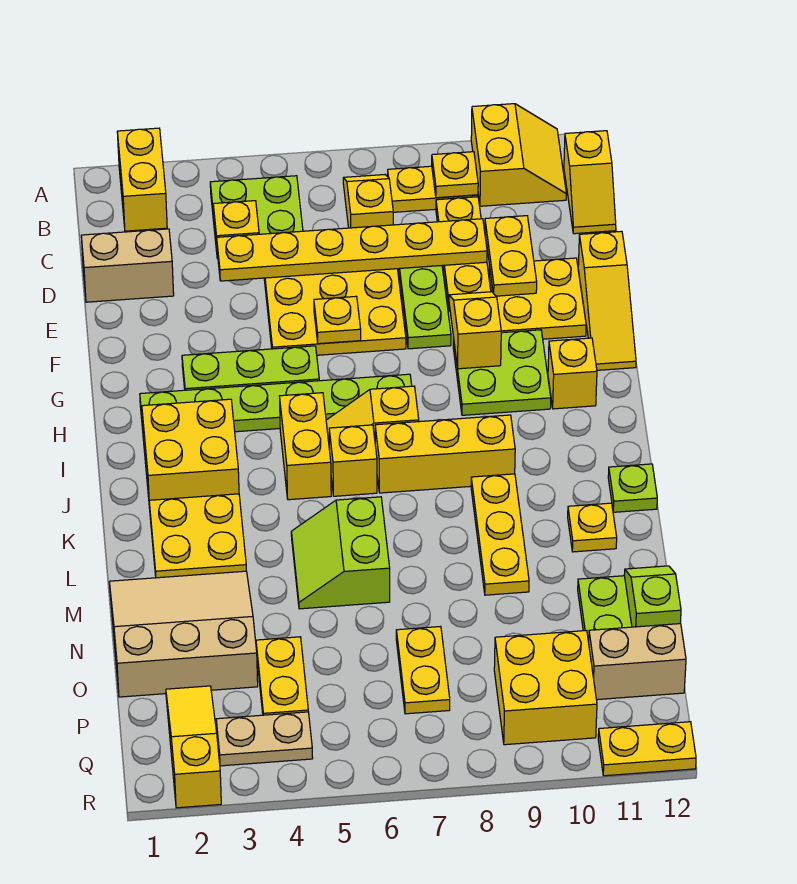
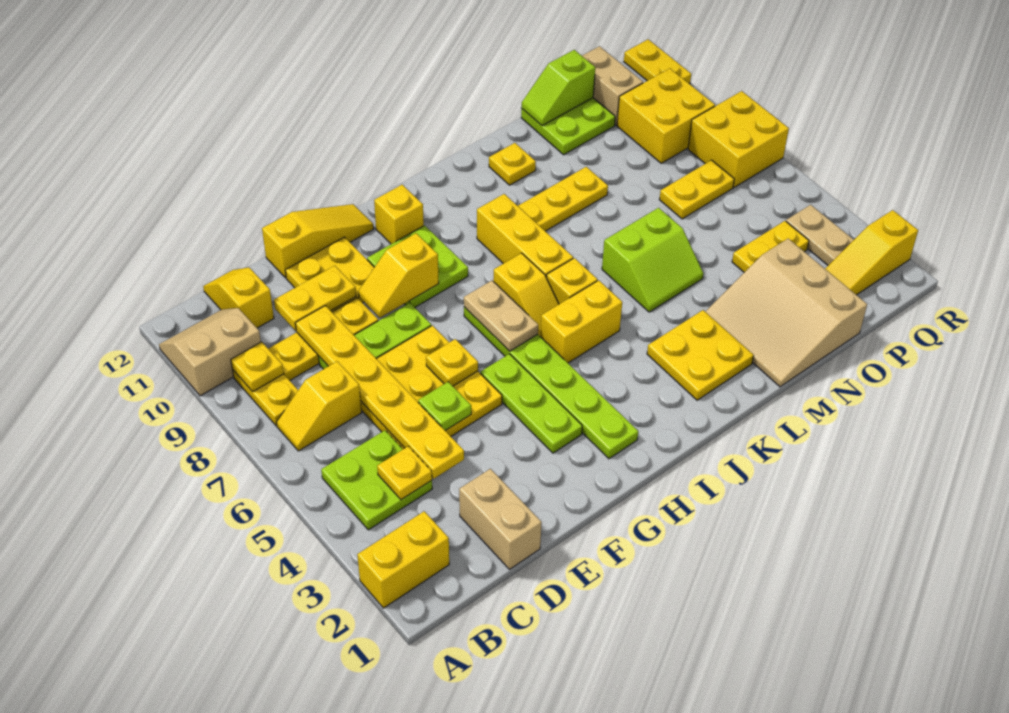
yellow 2x2 slope [471,104,567,206] -> tan 2x2 slope [159,308,261,396]
yellow 1x2 slope [564,131,616,234] -> yellow 1x2 slope turned to [203,268,274,328]
none -> tan 1x2 plate [464,281,538,351]
yellow 2x2 brick [142,399,239,507] -> yellow 2x2 brick moved to [688,91,789,187]
lime 1x1 plate [608,464,657,512] -> lime 1x1 plate moved to [418,382,471,431]

